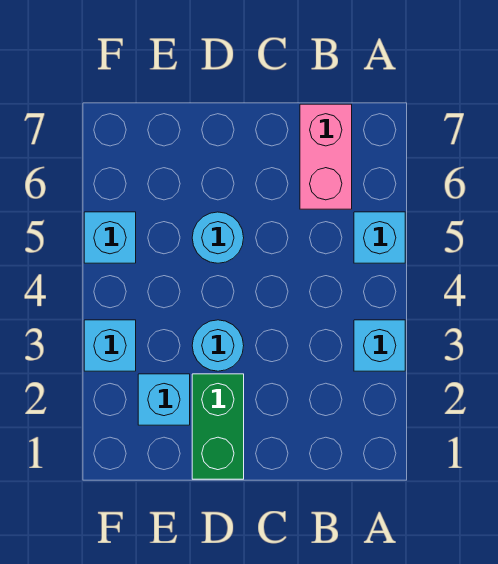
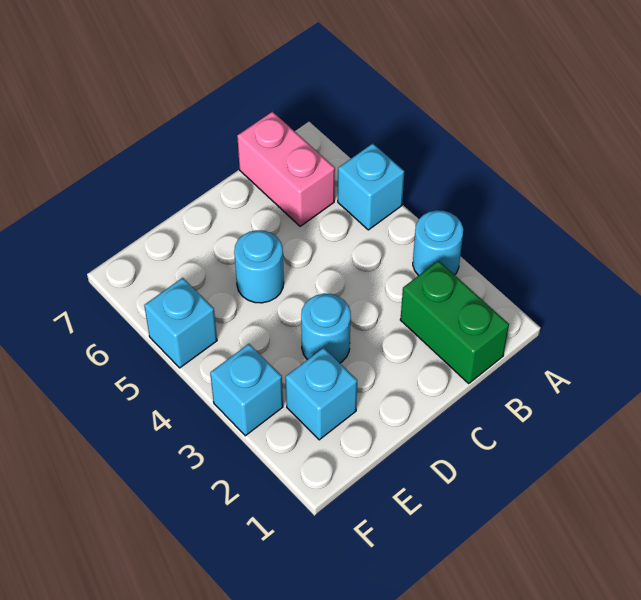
cyan 1x1 brick [354,320,405,371] -> cyan 1x1 round brick [413,210,463,276]
green 1x2 brick [192,374,244,479] -> green 1x2 brick moved to [400,261,509,383]

